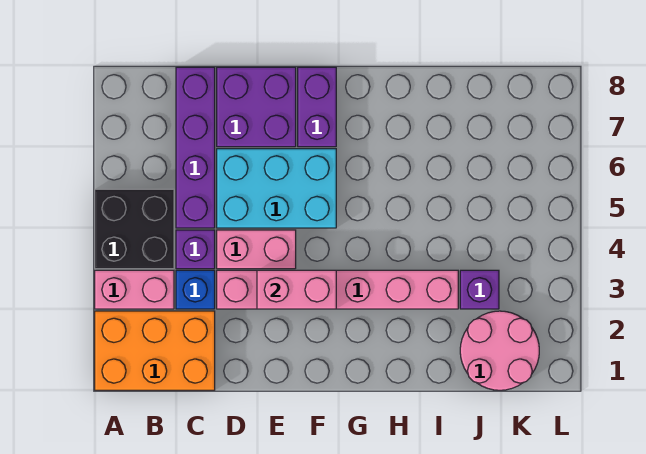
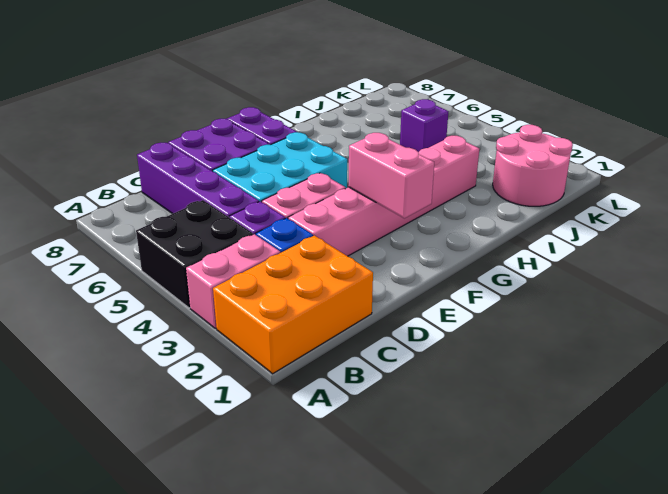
pink 1x2 brick [257,270,336,309] -> pink 1x2 brick turned to [348,133,434,218]
purple 1x1 brick [460,270,499,309] -> purple 1x1 brick moved to [400,99,449,152]

